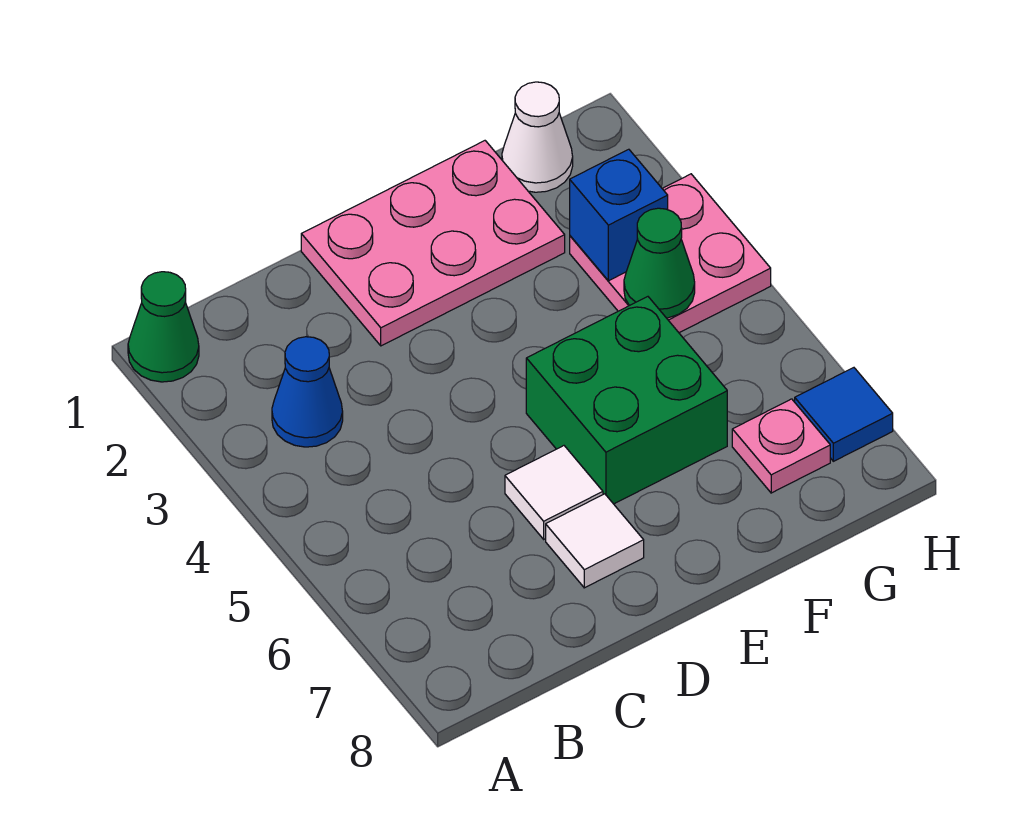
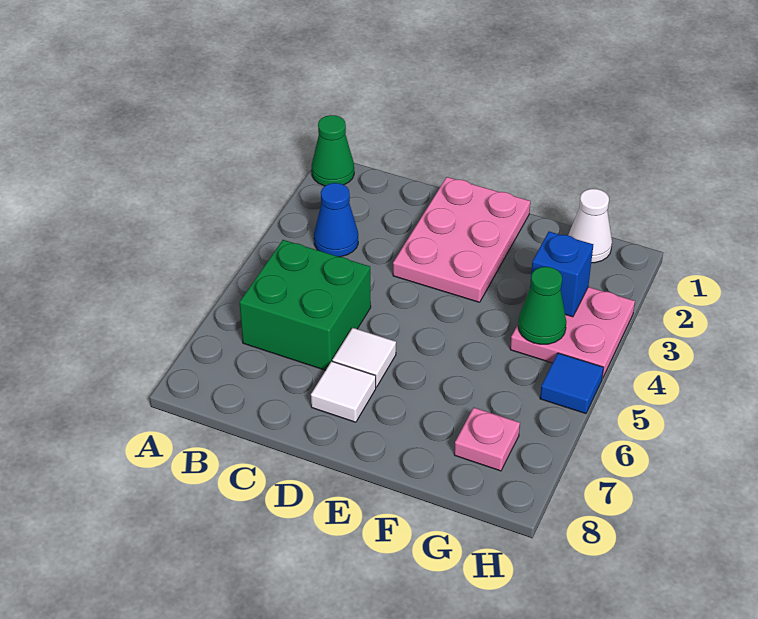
pink 2x3 plate [301,141,565,346] -> pink 2x3 plate turned to [393,177,530,302]
green 2x2 brick [526,297,727,504] -> green 2x2 brick moved to [239,240,371,370]
blue 1x1 tile [795,368,893,461] -> blue 1x1 tile moved to [540,353,604,414]

